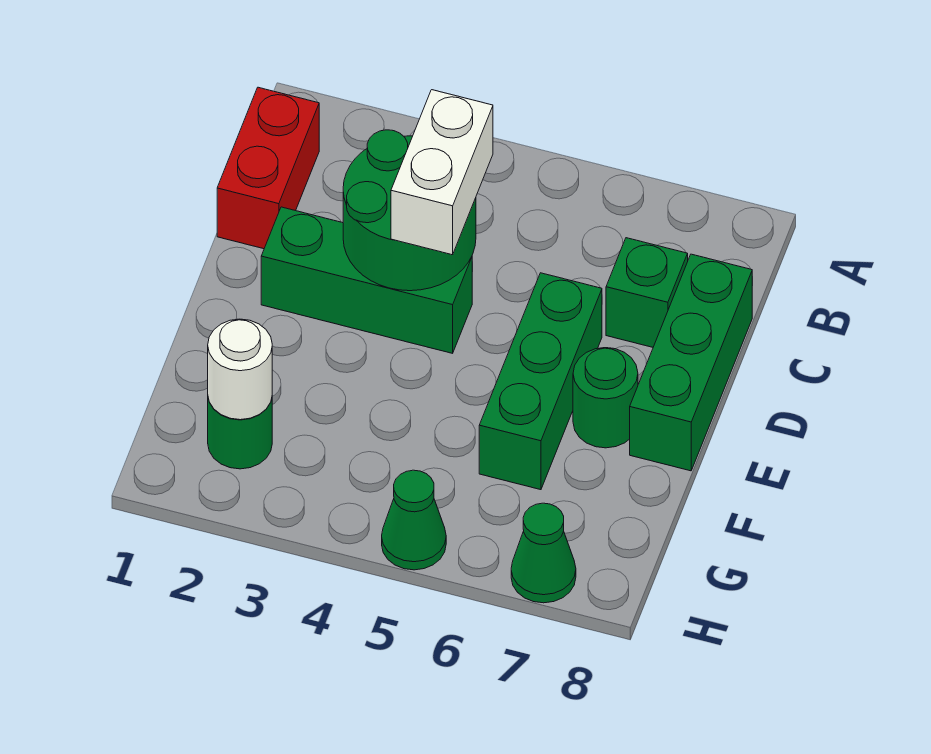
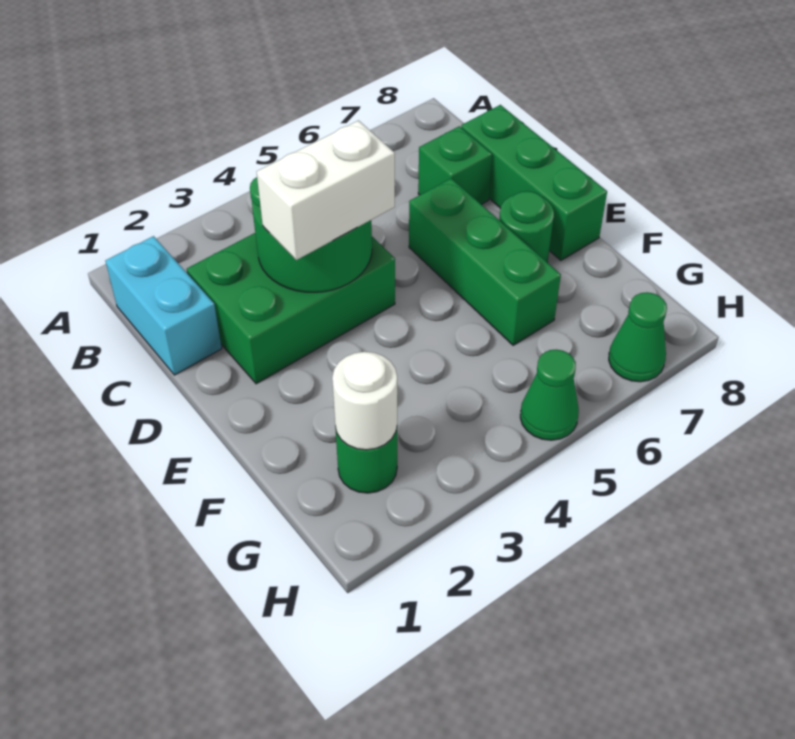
red 1x2 brick [217,87,319,249] -> cyan 1x2 brick [105,236,222,375]
white 1x2 brick [391,90,493,255] -> white 1x2 brick turned to [257,120,395,260]
green 1x3 brick [261,207,472,353] -> green 2x3 brick [187,233,395,384]

